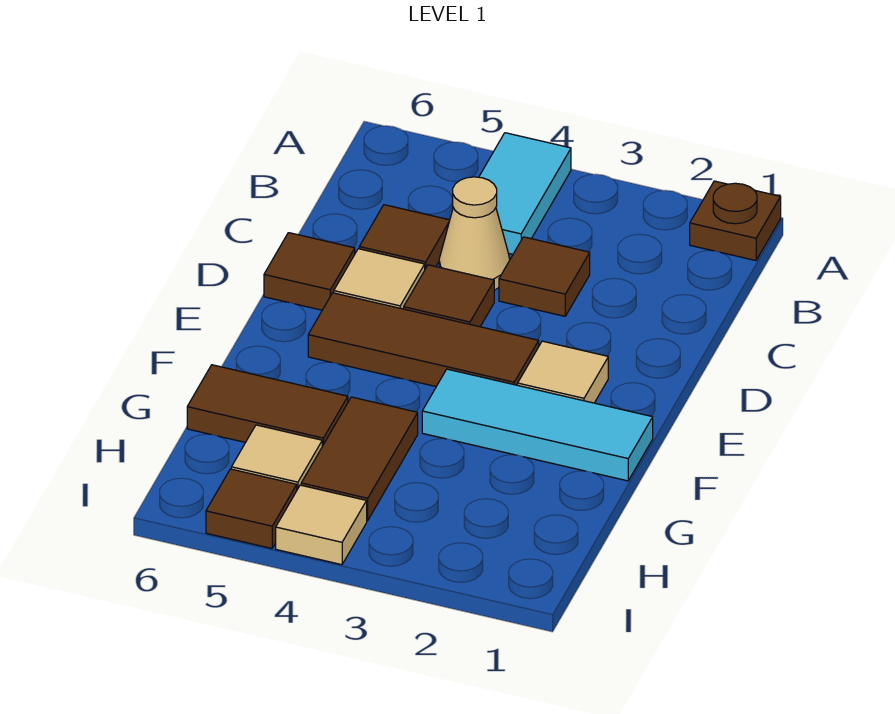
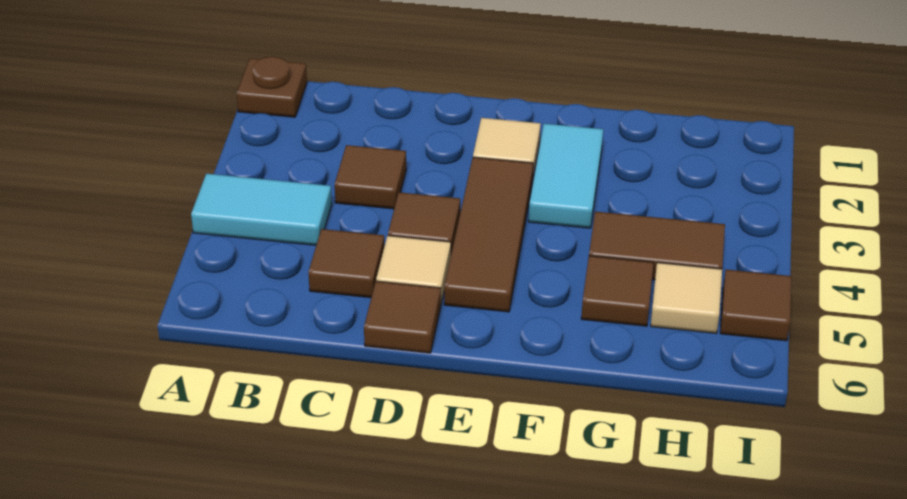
tan 1x1 cone [439,177,510,290] -> none
cyan 1x3 tile [422,369,653,481] -> cyan 1x2 tile [529,124,603,228]
brown 1x2 tile [187,365,348,446] -> brown 1x1 tile [581,256,654,326]
tan 1x1 tile [276,485,367,565] -> none

